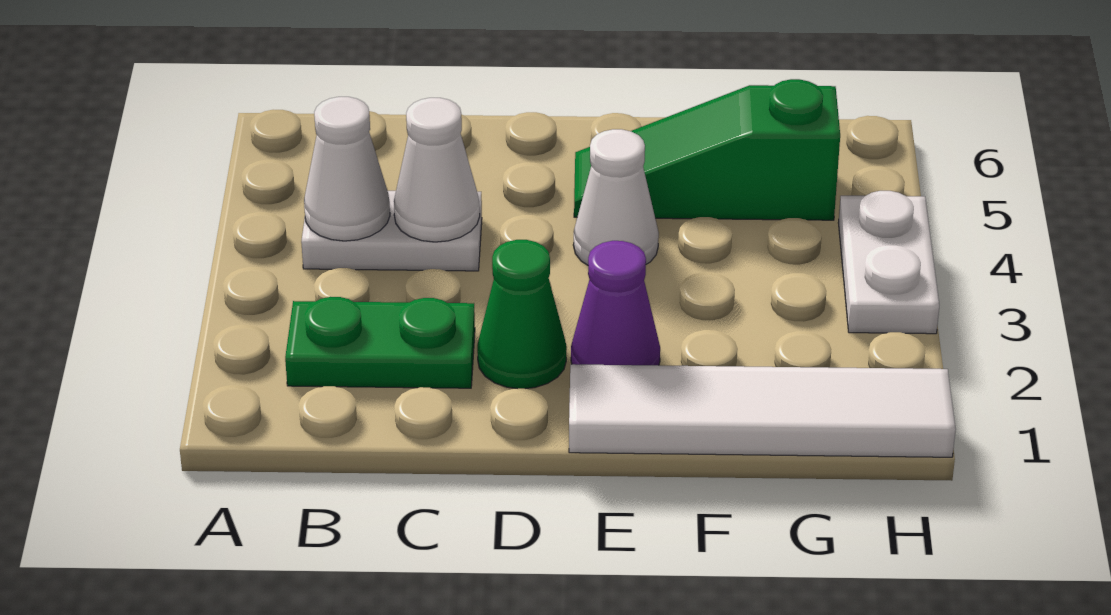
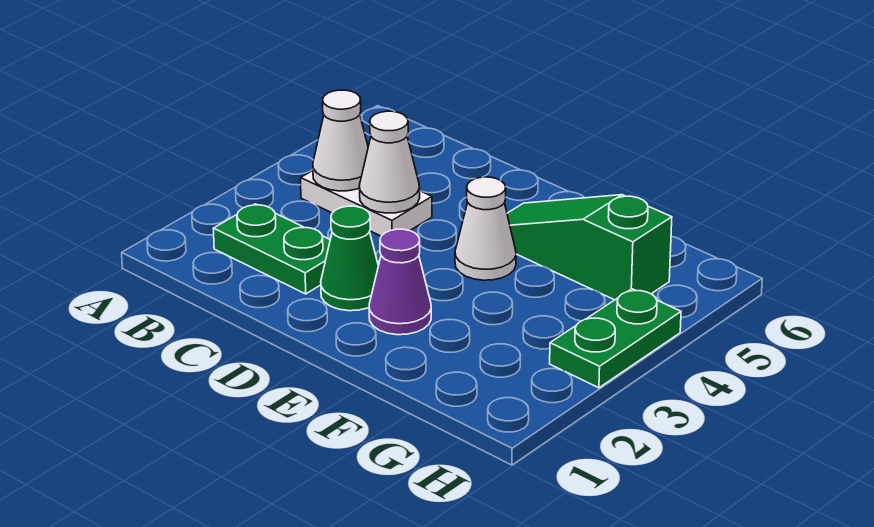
white 1x4 tile [569,364,956,457] -> none
white 1x2 plate [838,191,939,334] -> green 1x2 plate [550,289,681,388]

